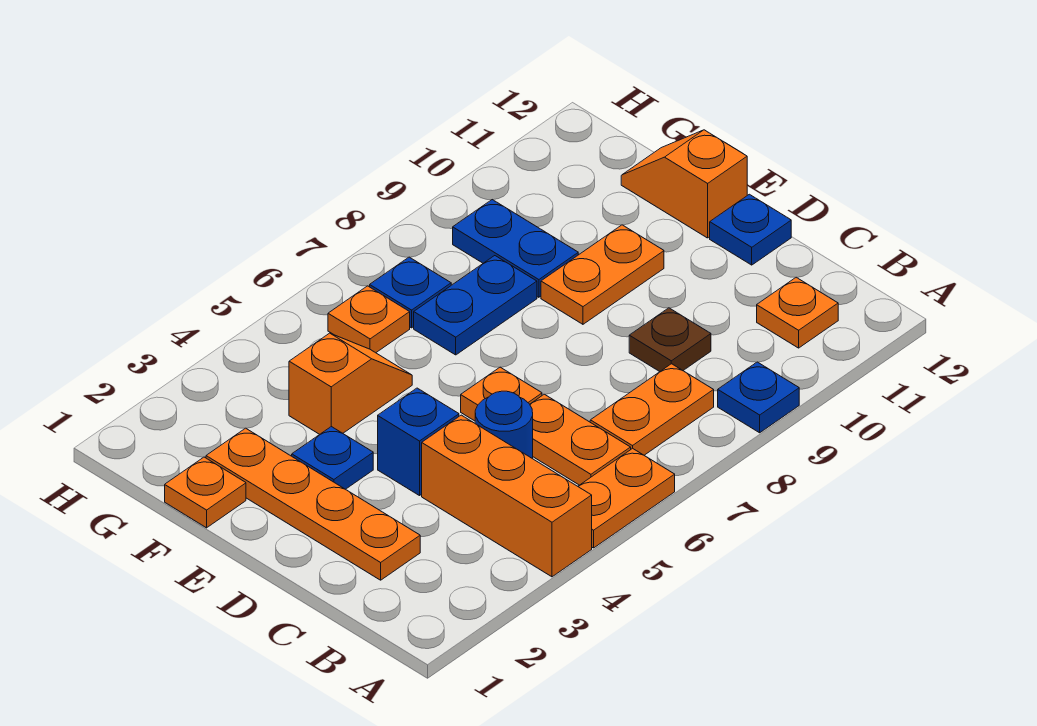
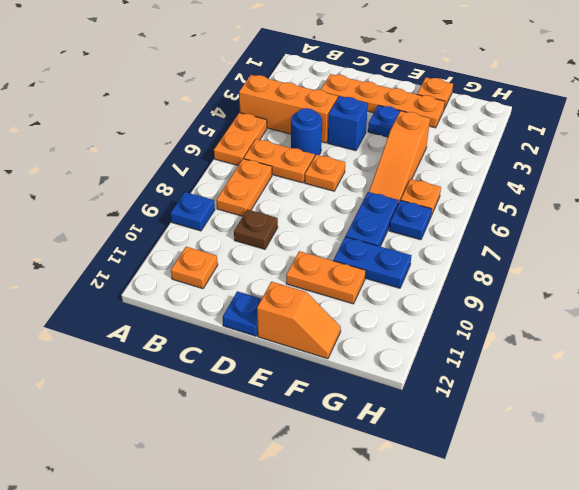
orange 1x2 plate [541,225,664,324] -> orange 1x2 plate turned to [286,251,366,304]
orange 1x2 slope [289,333,412,434] -> orange 1x3 slope [369,111,430,204]

